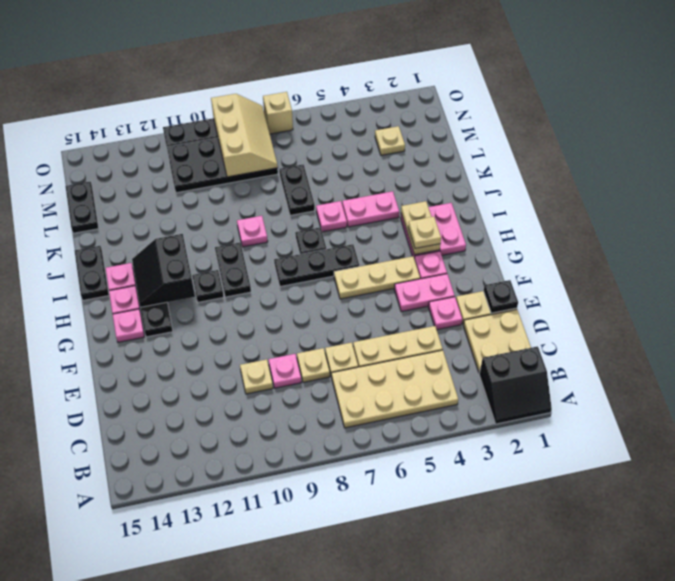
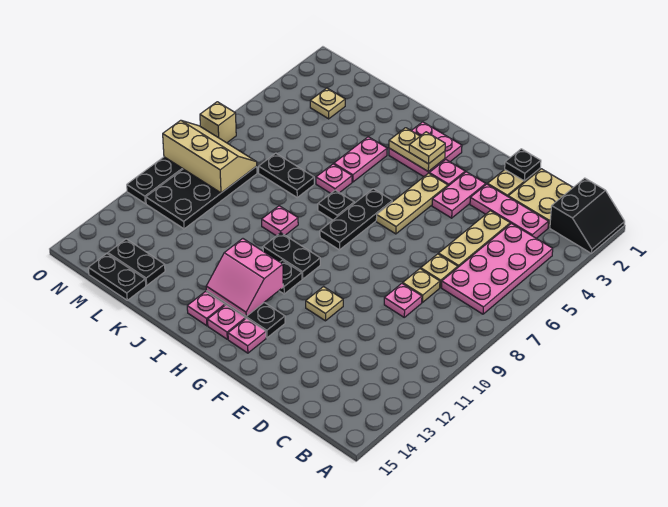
tan 2x4 plate [331,350,458,428] -> pink 2x4 plate [442,223,553,314]
tan 1x1 plate [240,360,273,394] -> tan 1x1 plate moved to [306,287,343,321]
pink 1x1 plate [429,297,462,330] -> pink 1x3 plate [470,184,549,238]
black 2x2 slope [132,234,195,307] -> pink 2x2 slope [206,239,283,316]
black 1x2 plate [74,246,109,300] -> black 1x2 plate moved to [108,239,165,285]

